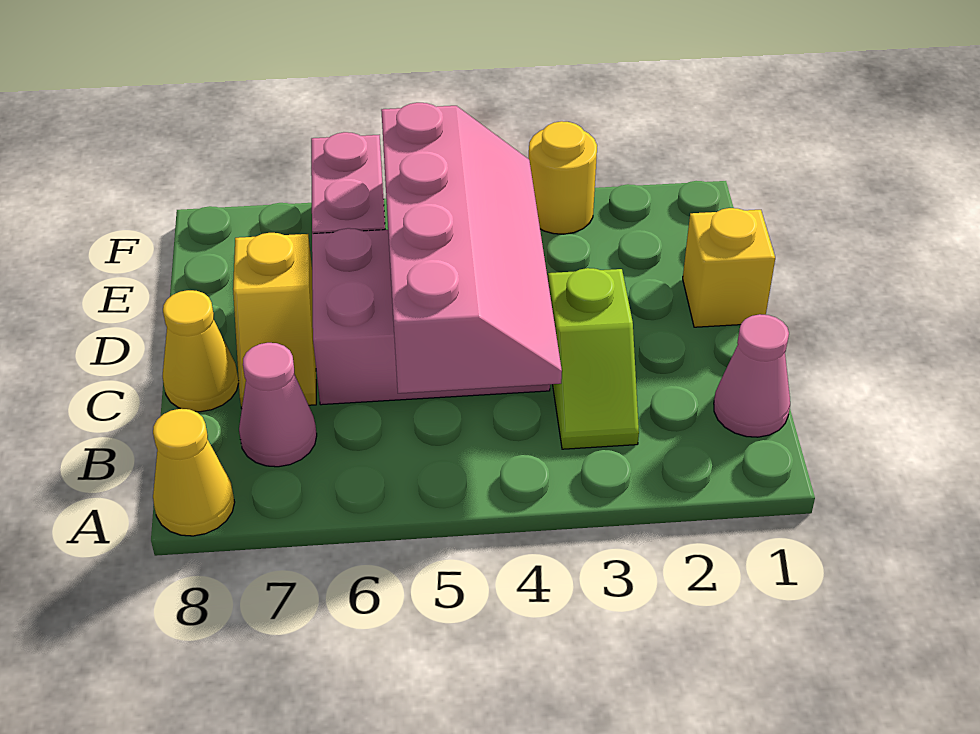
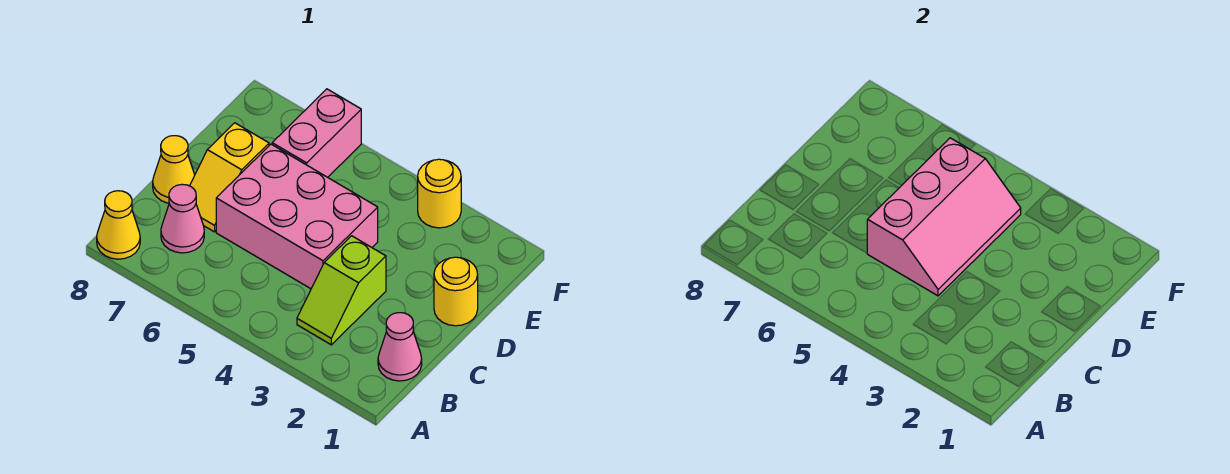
pink 2x4 slope [381,103,562,393] -> pink 2x3 slope [867,138,1021,296]
yellow 1x1 brick [683,208,775,327] -> yellow 1x1 round brick [434,257,478,326]

